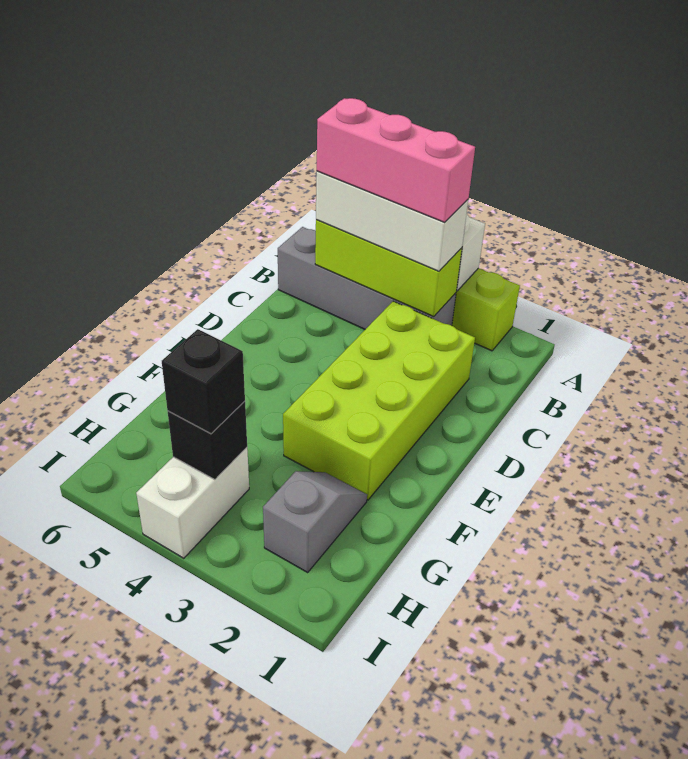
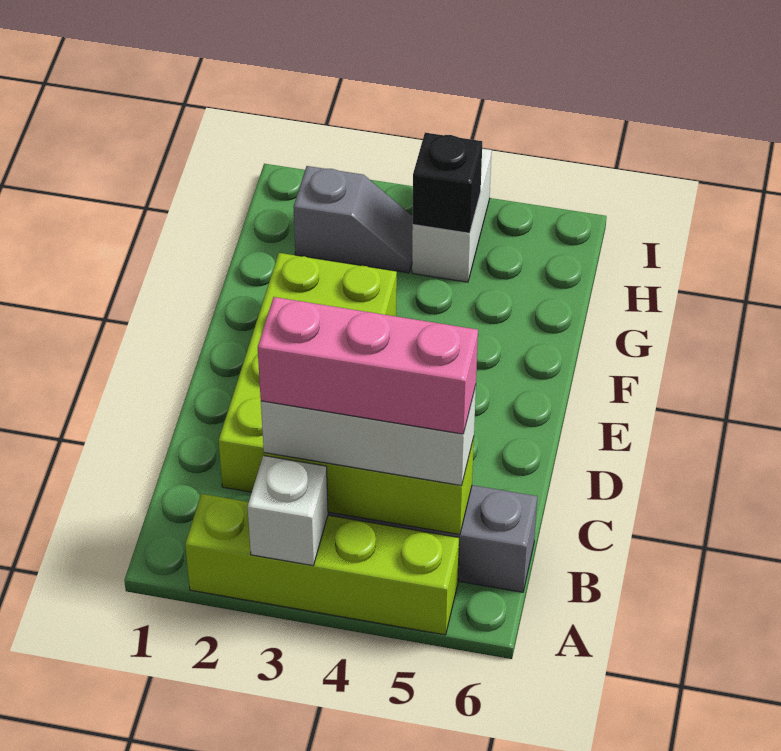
grey 1x2 slope [263,471,367,572] -> grey 1x2 slope turned to [293,166,413,273]
black 1x1 brick [162,329,245,434] -> none

